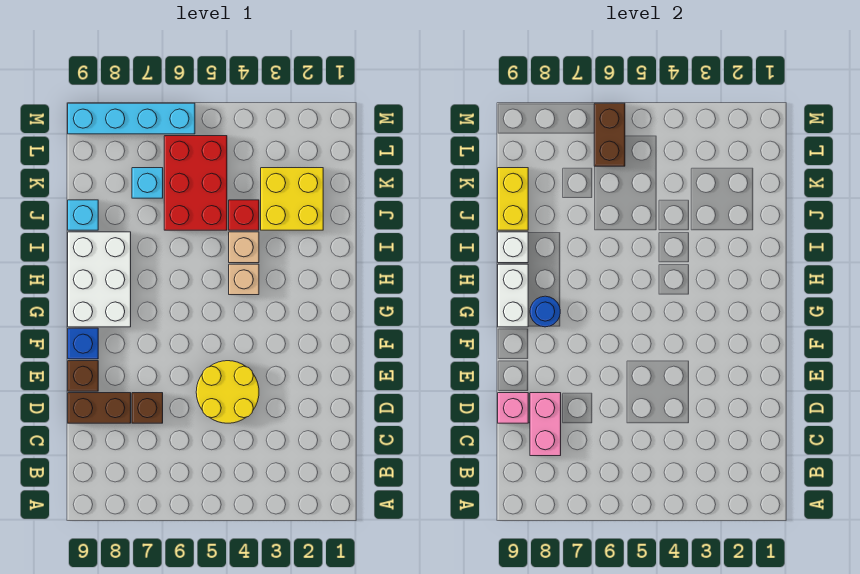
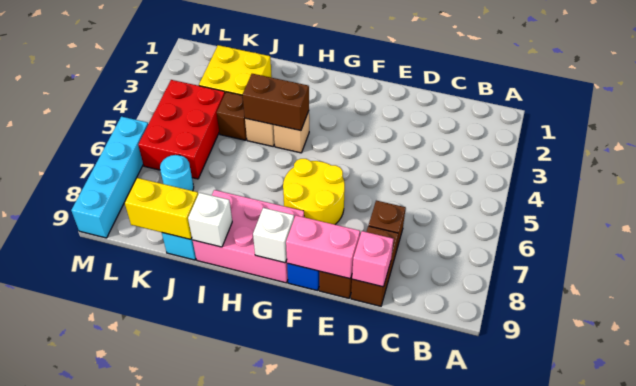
pink 1x2 brick [530,393,561,456] -> pink 1x2 brick moved to [286,216,360,279]
yellow 2x2 round brick [196,361,259,423] -> yellow 2x2 round brick moved to [283,159,345,225]
white 2x3 brick [68,232,131,327] -> pink 2x3 brick [193,190,304,283]
blue 1x1 round brick [530,296,560,327] -> none
white 1x2 brick [498,264,528,327] -> white 1x1 brick [253,208,294,263]
red 1x1 brick [229,200,259,230] -> brown 1x1 brick [217,92,247,140]
red 2x3 brick [164,136,227,230] -> red 2x3 brick turned to [138,80,225,179]
cyan 1x1 brick [132,168,163,198] -> cyan 1x1 round brick [160,155,194,191]
brown 1x2 brick [594,103,625,166] -> brown 1x2 brick moved to [243,74,309,131]

